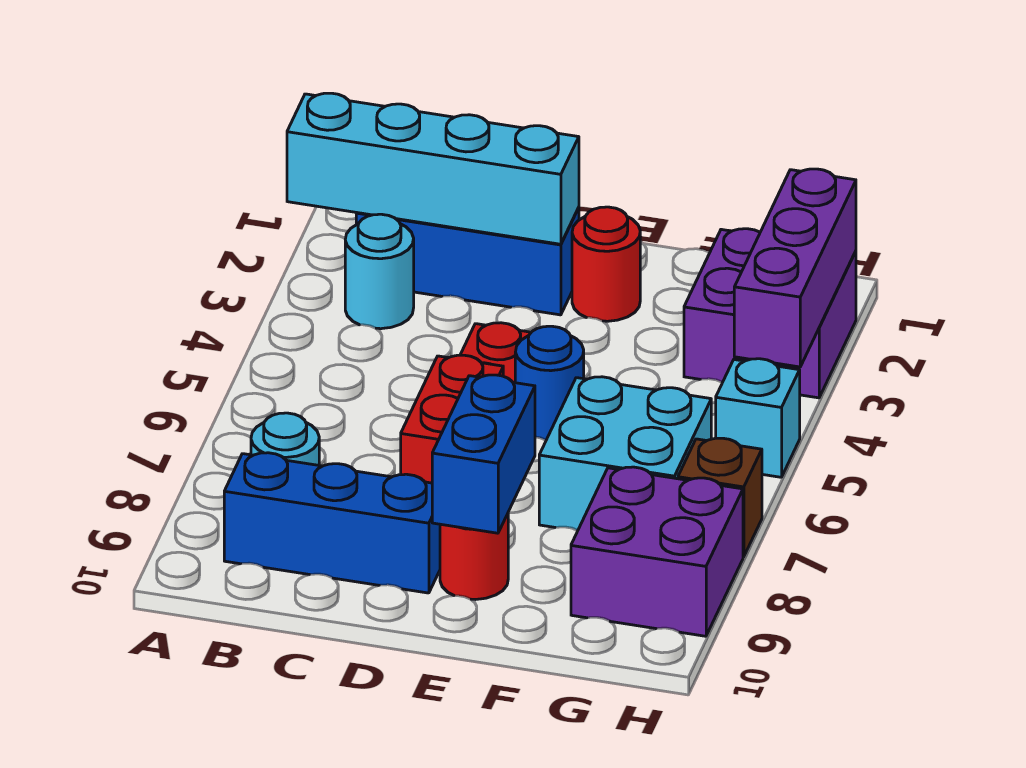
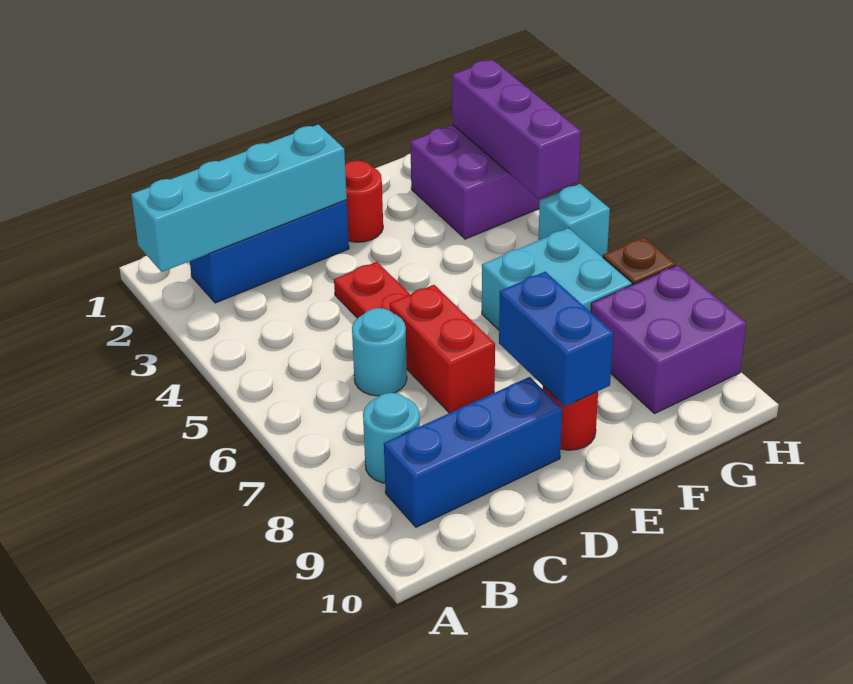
cyan 1x1 round brick [345,214,414,329] -> cyan 1x1 round brick moved to [352,308,407,396]
blue 1x1 round brick [515,326,584,440] -> none

